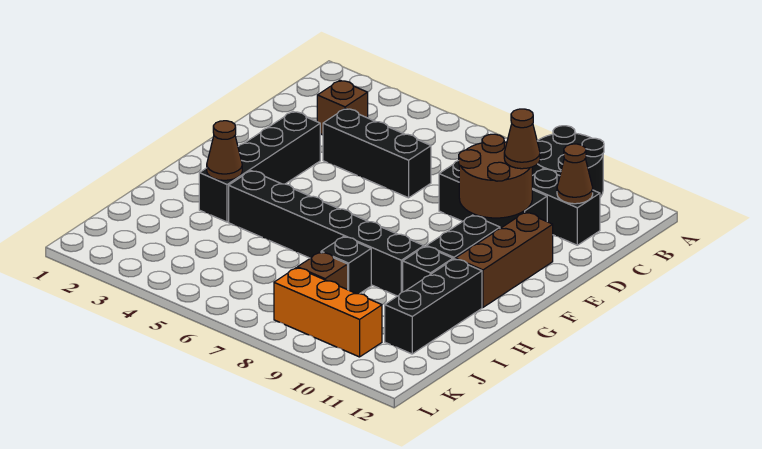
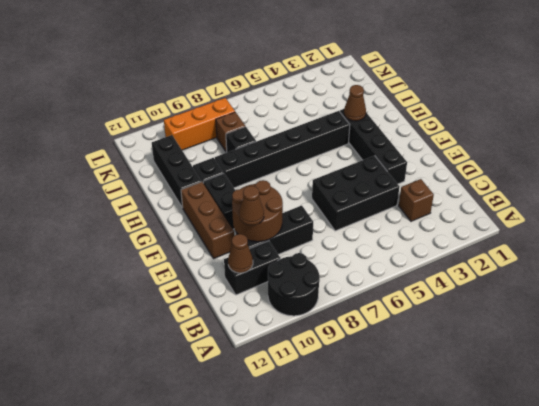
black 1x3 brick [323,108,431,198] -> black 2x3 brick [312,156,399,231]

